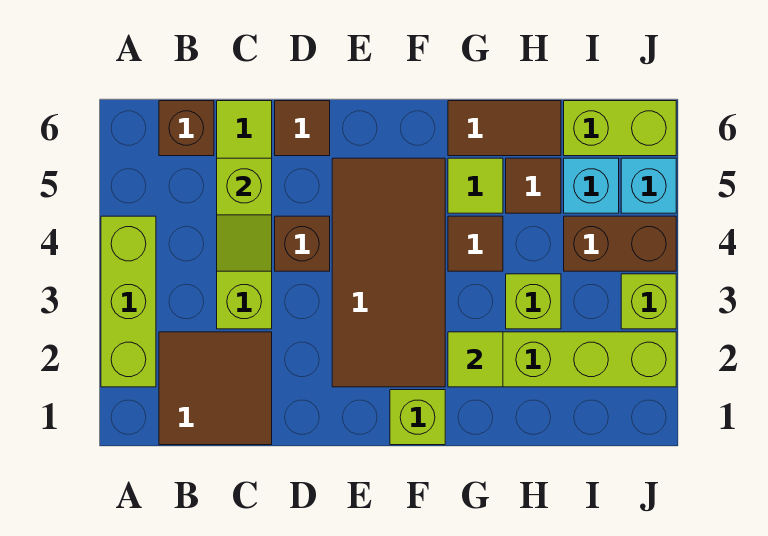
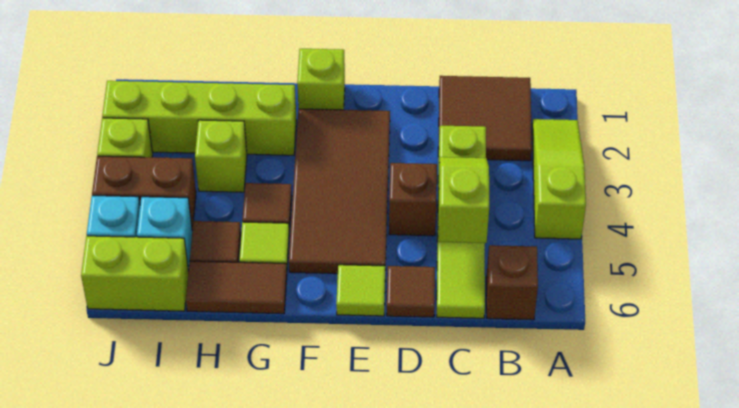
lime 1x3 brick [101,216,156,387] -> lime 1x3 slope [532,119,586,239]
lime 1x1 tile [448,332,503,387] -> lime 1x1 tile moved to [336,265,385,316]

